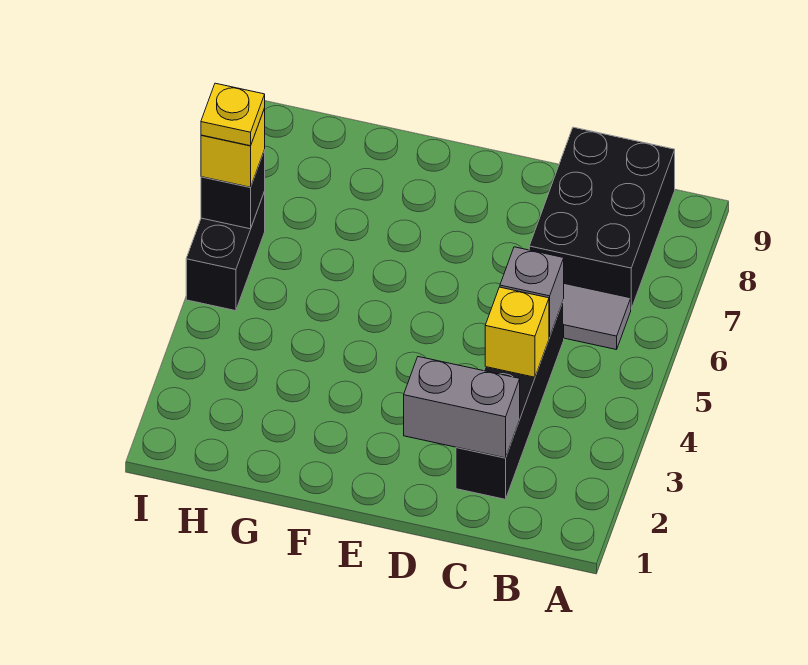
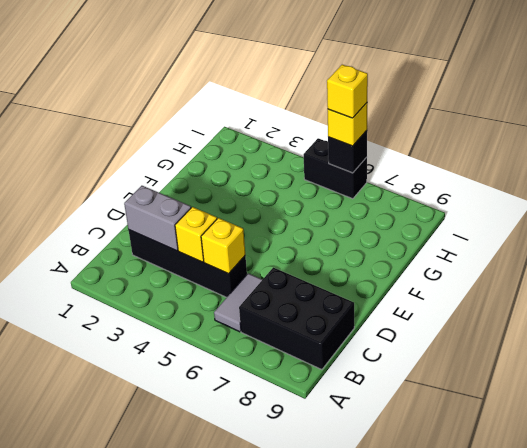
grey 1x2 brick [404,357,520,458] -> grey 1x2 brick turned to [124,186,191,251]
grey 1x1 brick [500,247,564,337] -> yellow 1x1 brick [201,218,245,274]
yellow 1x1 plate [201,83,265,146] -> yellow 1x1 brick [327,65,368,118]

